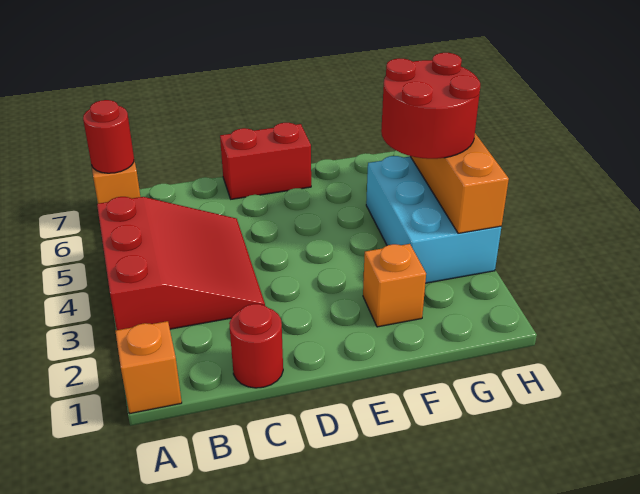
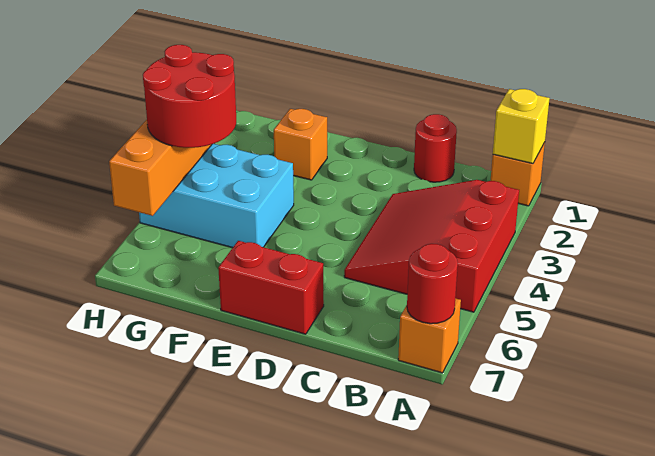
none -> yellow 1x1 brick [493,89,550,164]
cyan 2x3 brick [366,156,501,283] -> cyan 2x3 brick turned to [139,144,294,248]

